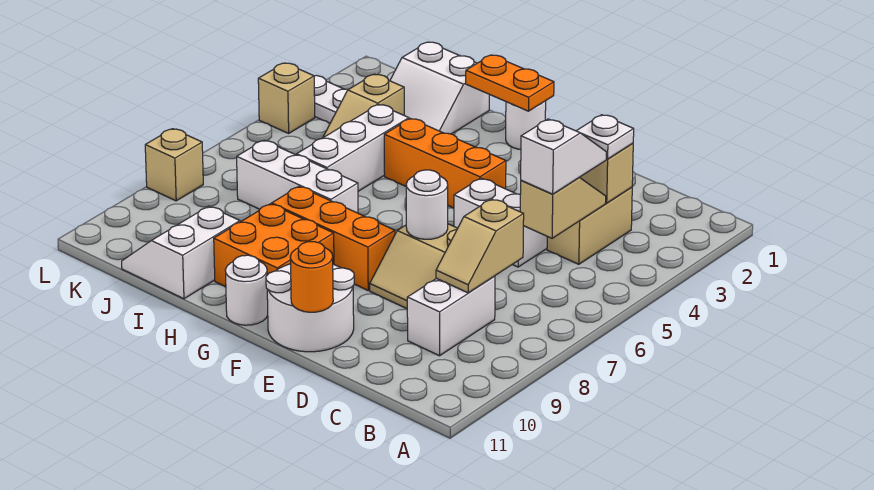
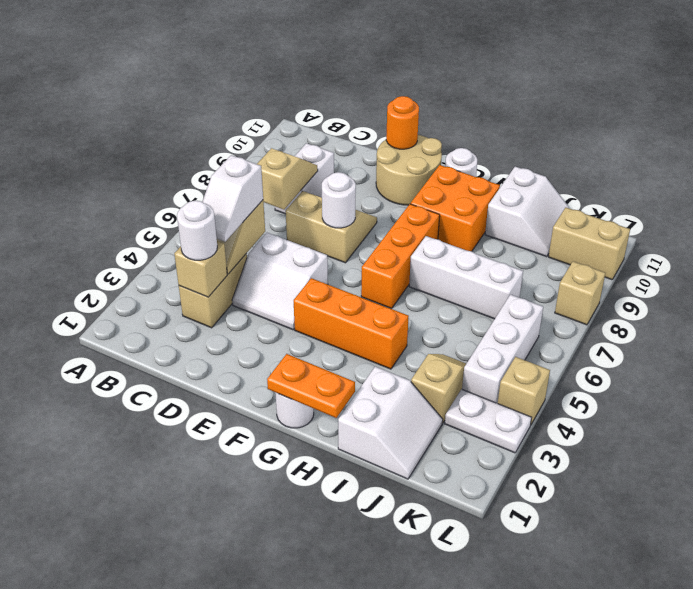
white 1x1 plate [577,115,634,159] -> white 1x1 round brick [177,201,217,260]
white 2x2 round brick [266,264,354,352] -> tan 2x2 round brick [376,135,442,205]
orange 1x3 brick [272,187,395,290] -> orange 1x3 brick turned to [361,204,440,309]
white 2x2 slope [390,42,489,134] -> white 2x2 slope turned to [338,366,443,479]
white 1x3 brick [297,104,409,191] -> white 1x3 brick moved to [462,295,543,403]
none -> tan 1x2 brick [548,208,630,280]

